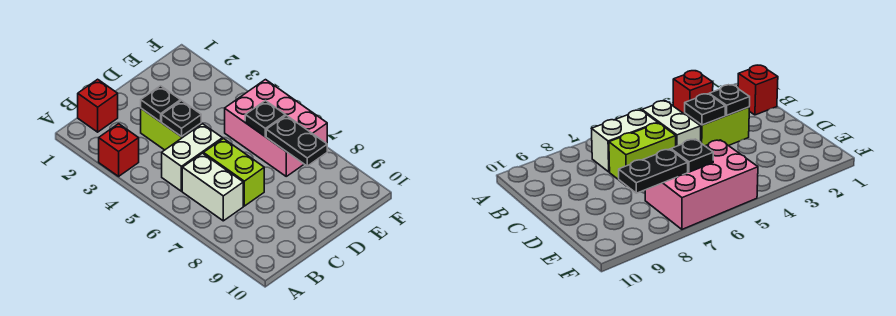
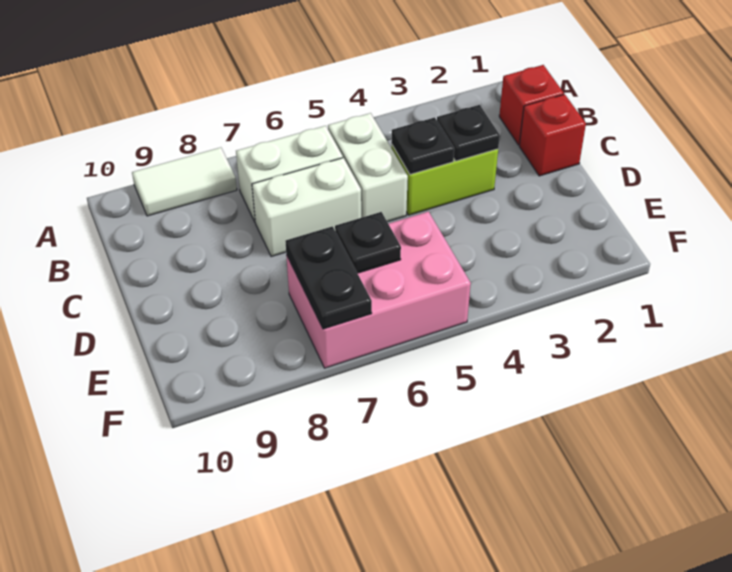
red 1x1 brick [99,124,139,176] -> red 1x1 brick moved to [519,94,586,176]
none -> white 1x2 tile [132,147,237,216]
lime 1x2 brick [203,139,264,206] -> white 1x2 brick [252,158,361,257]
black 1x2 plate [266,115,327,166] -> black 1x2 plate turned to [285,226,372,329]

